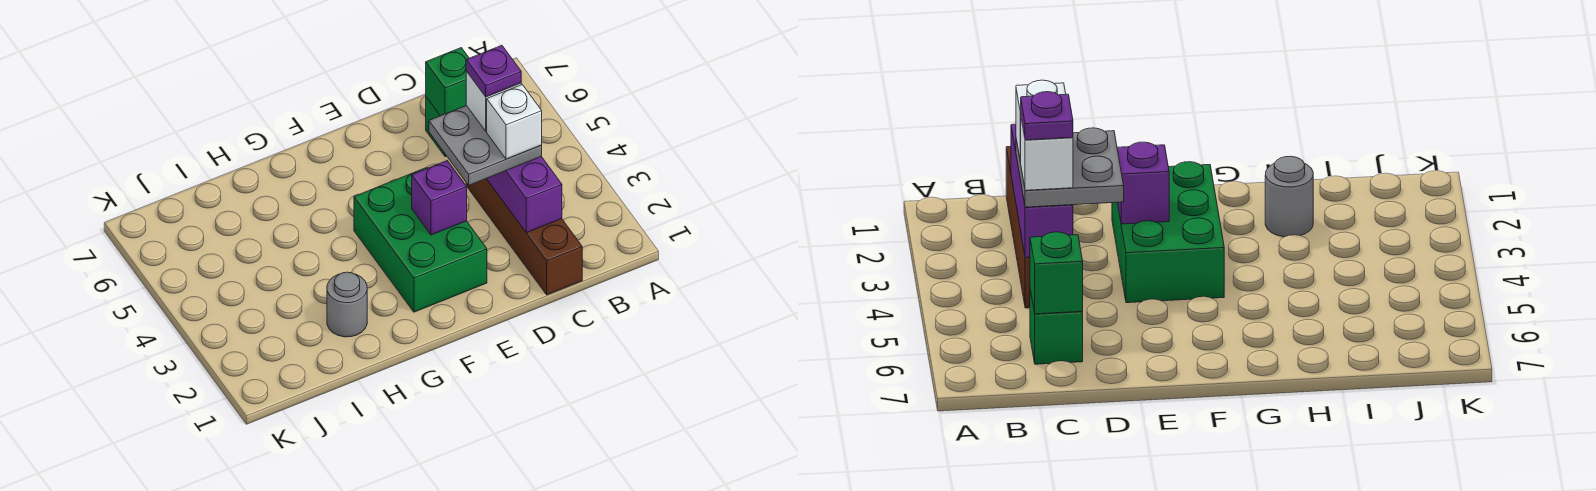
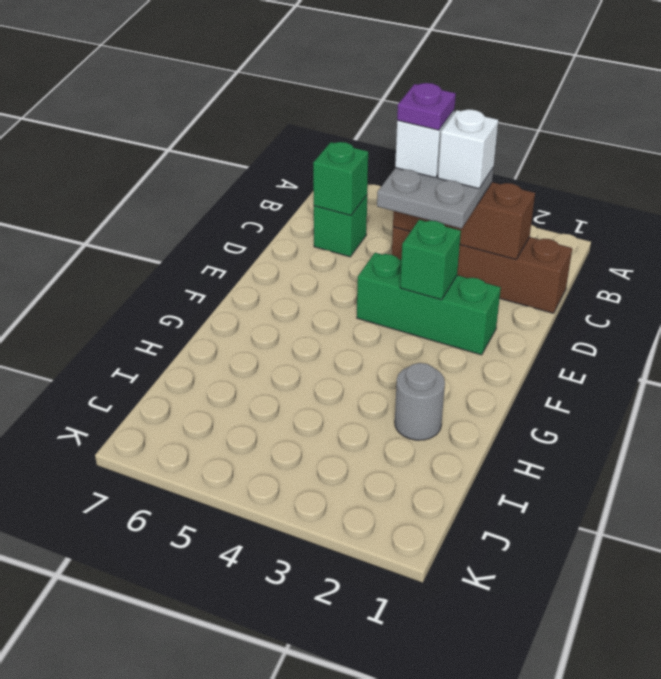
purple 1x3 brick [487,157,562,233] -> brown 1x3 brick [393,182,535,259]
green 2x3 brick [354,167,487,312] -> green 1x3 brick [357,253,501,355]
purple 1x1 brick [412,161,467,235] -> green 1x1 brick [400,220,461,300]

